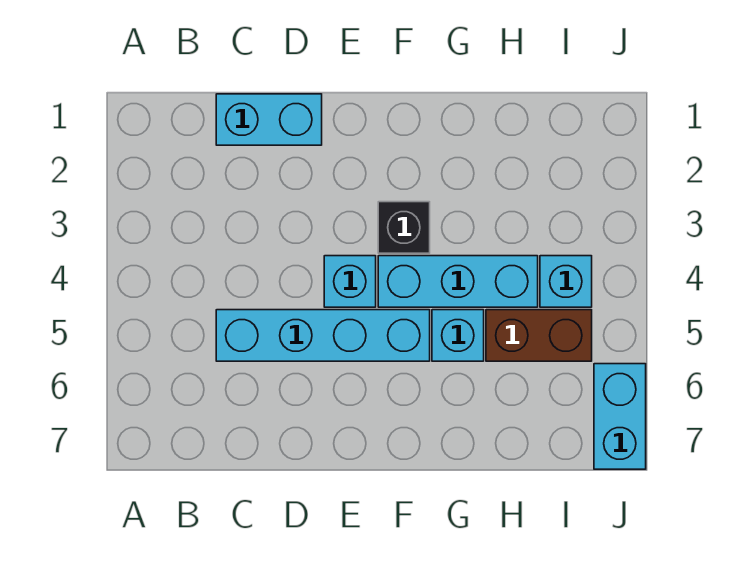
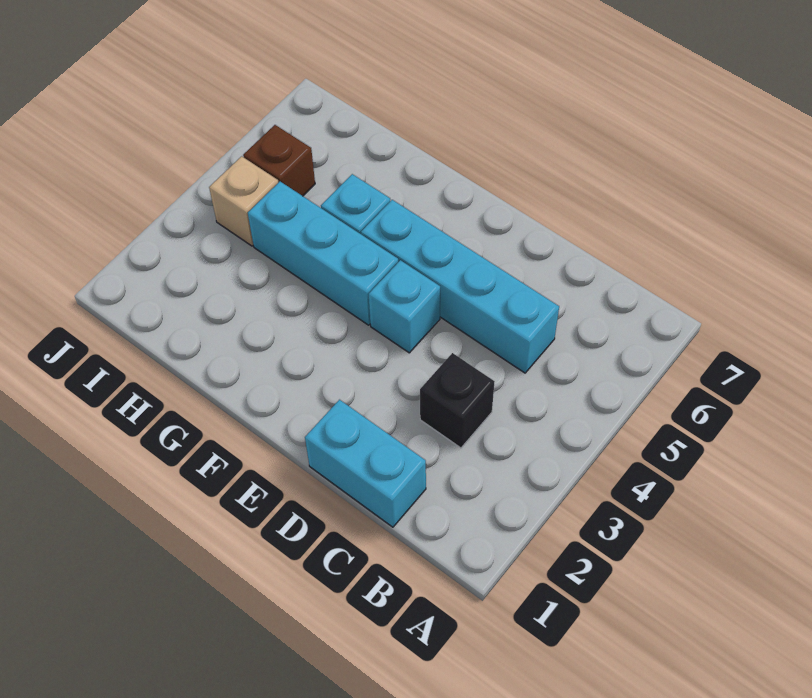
black 1x1 brick [378,202,430,253] -> black 1x1 brick moved to [420,353,495,448]
brown 1x2 brick [486,310,592,361] -> brown 1x1 brick [243,125,315,196]
cyan 1x1 brick [540,256,592,307] -> tan 1x1 brick [209,156,278,246]
cyan 1x2 brick [594,364,646,469] -> none

